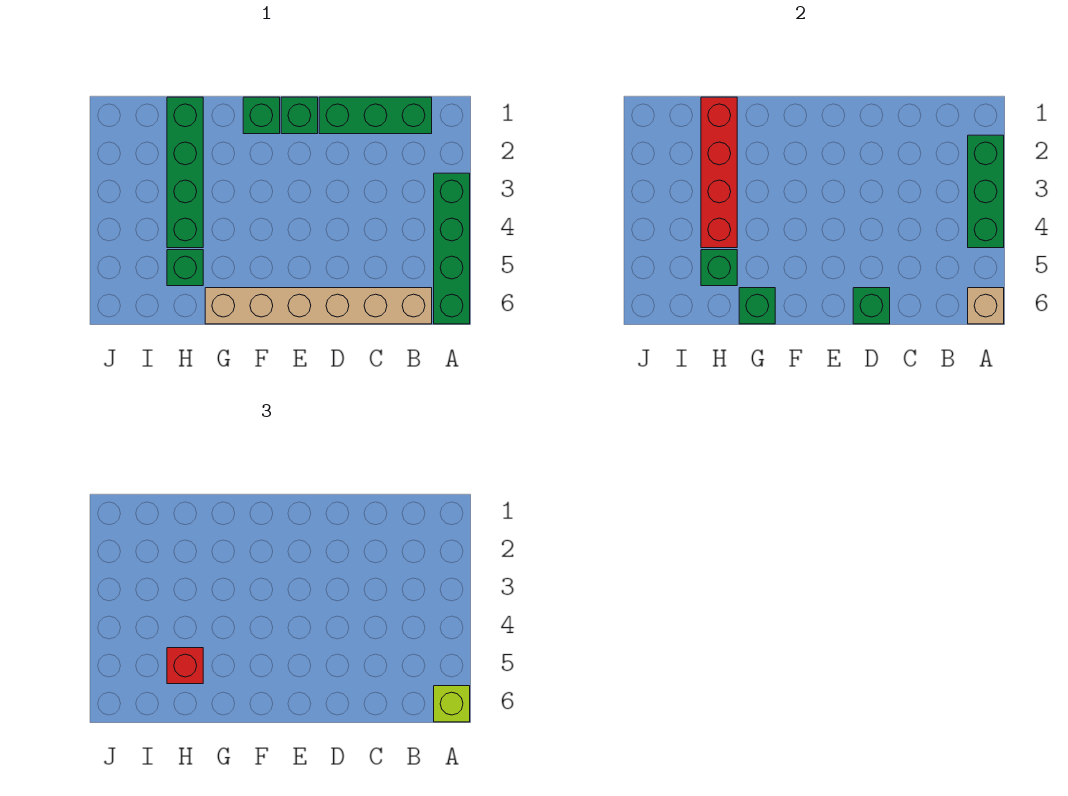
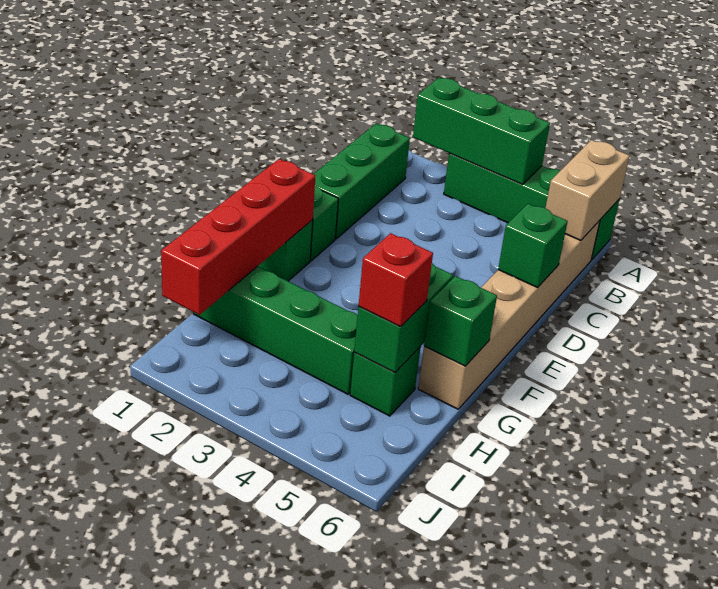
tan 1x1 brick [968,288,1004,324] -> tan 1x2 brick [546,140,630,240]
lime 1x1 brick [434,686,470,722] -> none
red 1x4 brick [701,97,737,248] -> red 1x4 brick turned to [161,159,315,315]
green 1x1 brick [701,250,737,286] -> green 1x2 brick [354,264,453,372]

